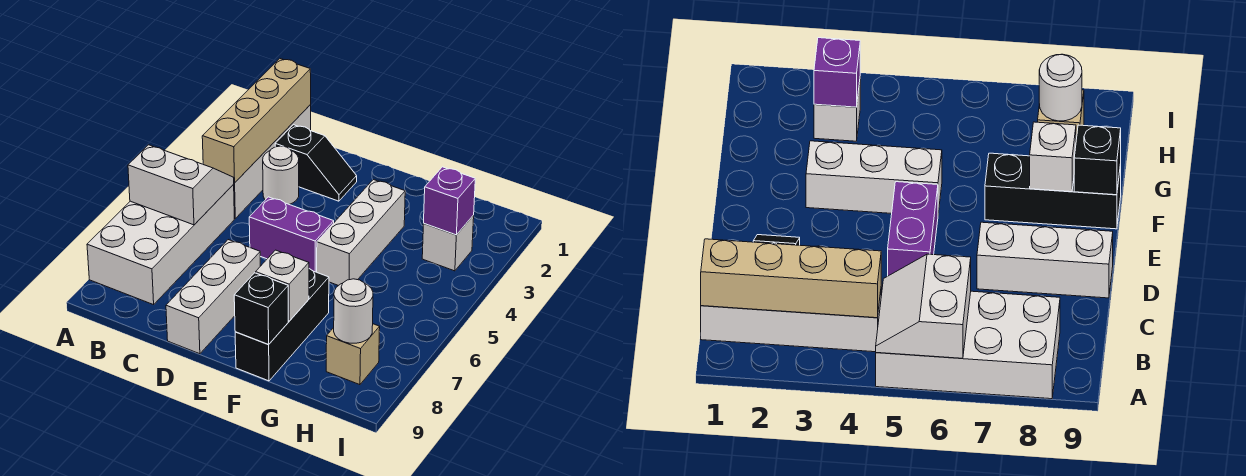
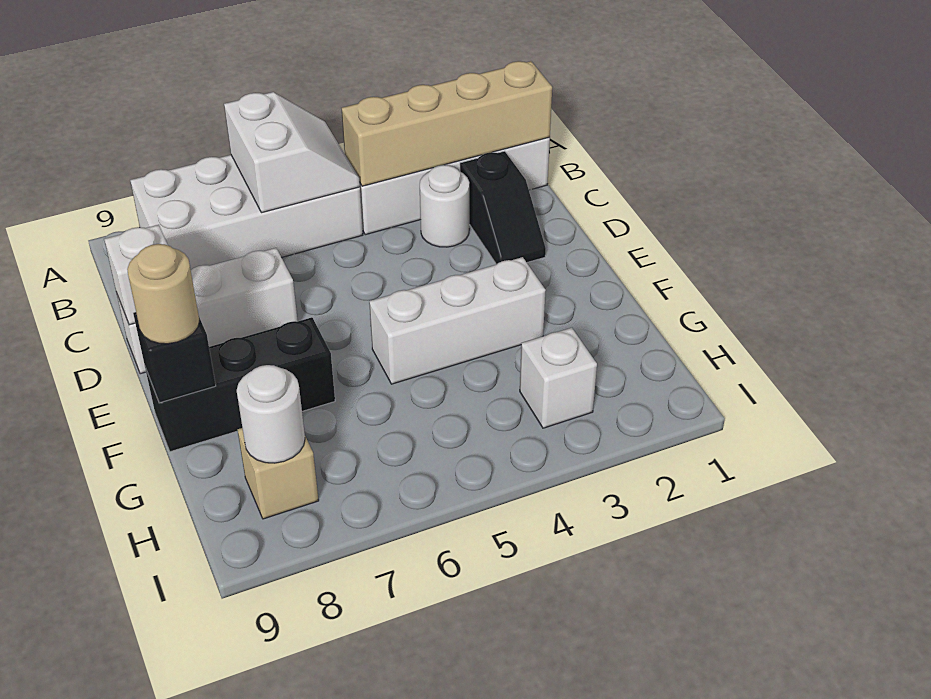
purple 1x2 brick [249,197,334,272] -> none
white 1x1 brick [256,250,309,321] -> white 1x1 brick moved to [104,225,168,325]
none -> tan 1x1 round brick [127,244,199,344]
purple 1x1 brick [424,167,475,235] -> none

